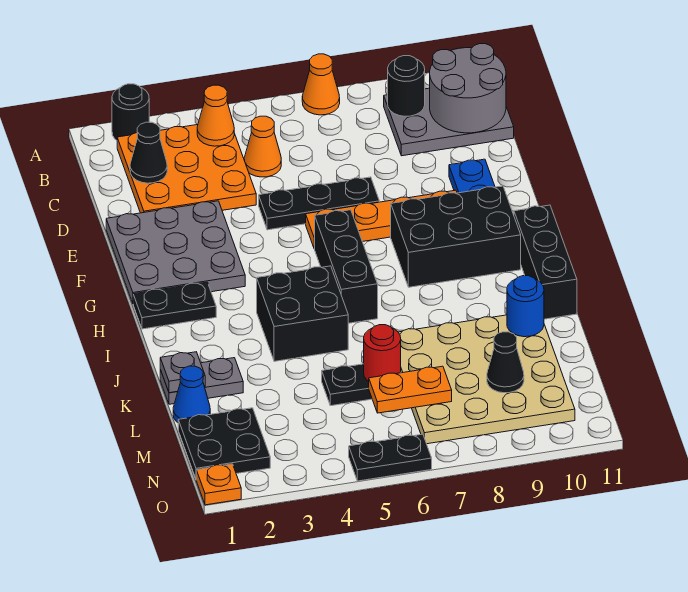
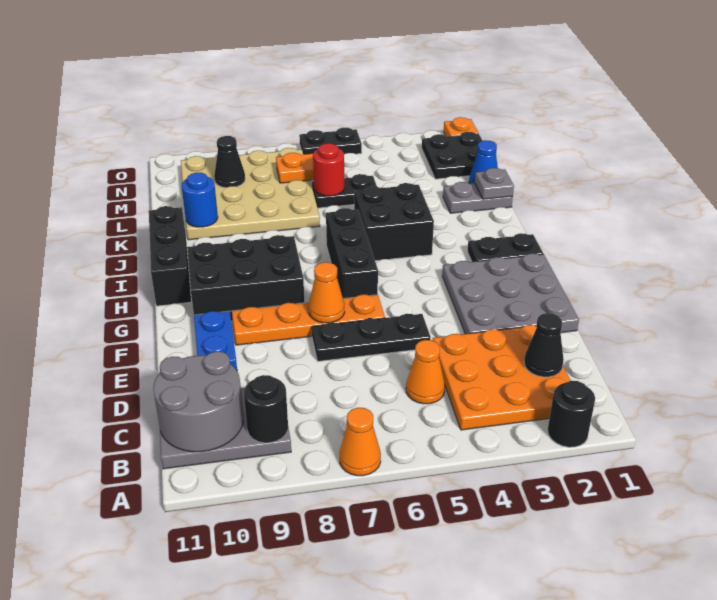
orange 1x1 cone [197,85,234,146] -> orange 1x1 cone moved to [309,262,345,323]

